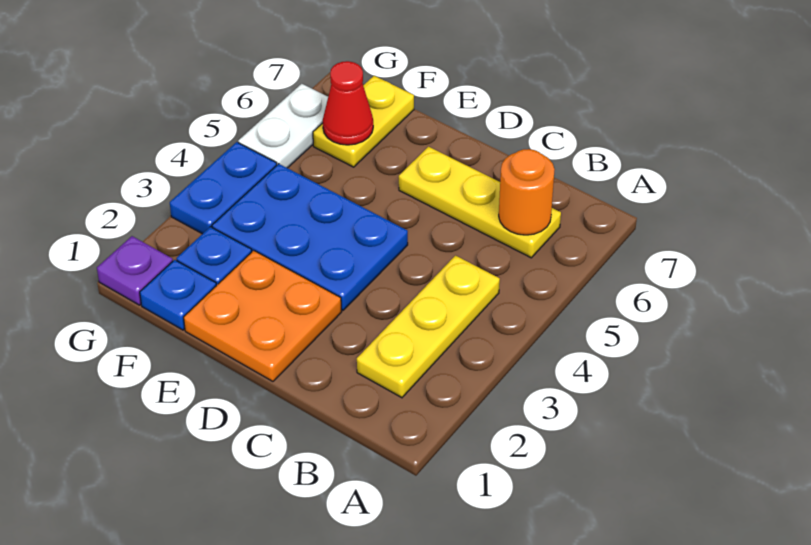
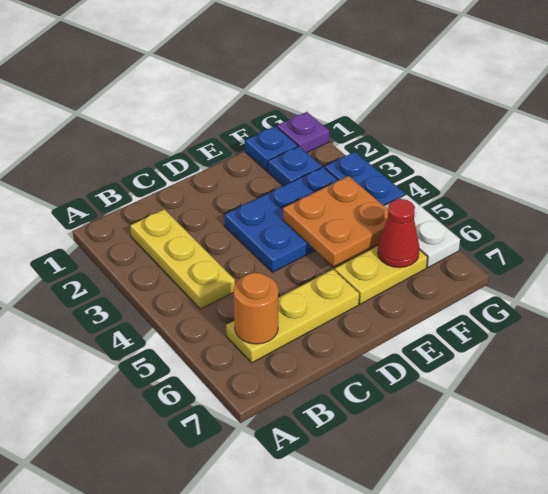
orange 2x2 plate [184,250,342,381] -> orange 2x2 plate moved to [283,176,388,266]
yellow 1x2 plate [313,76,414,167] -> yellow 1x2 plate turned to [335,246,427,304]

